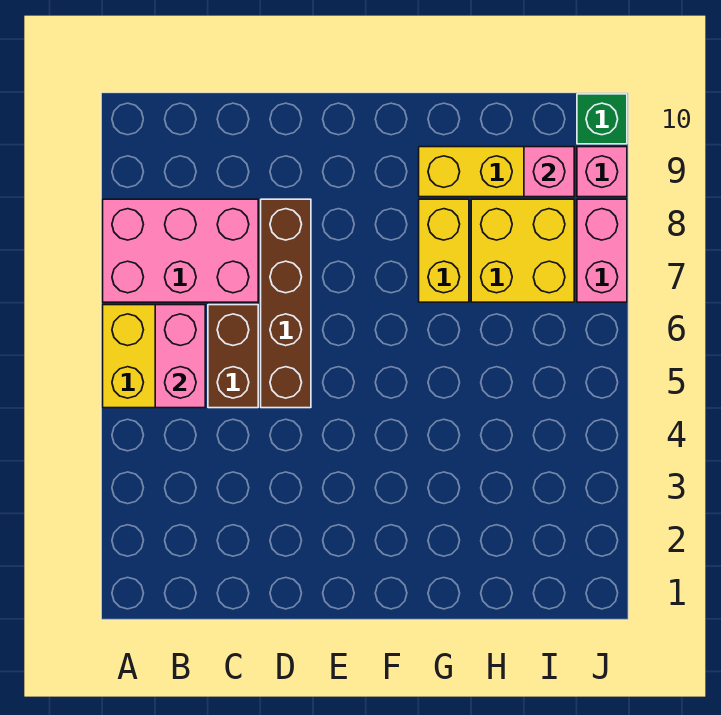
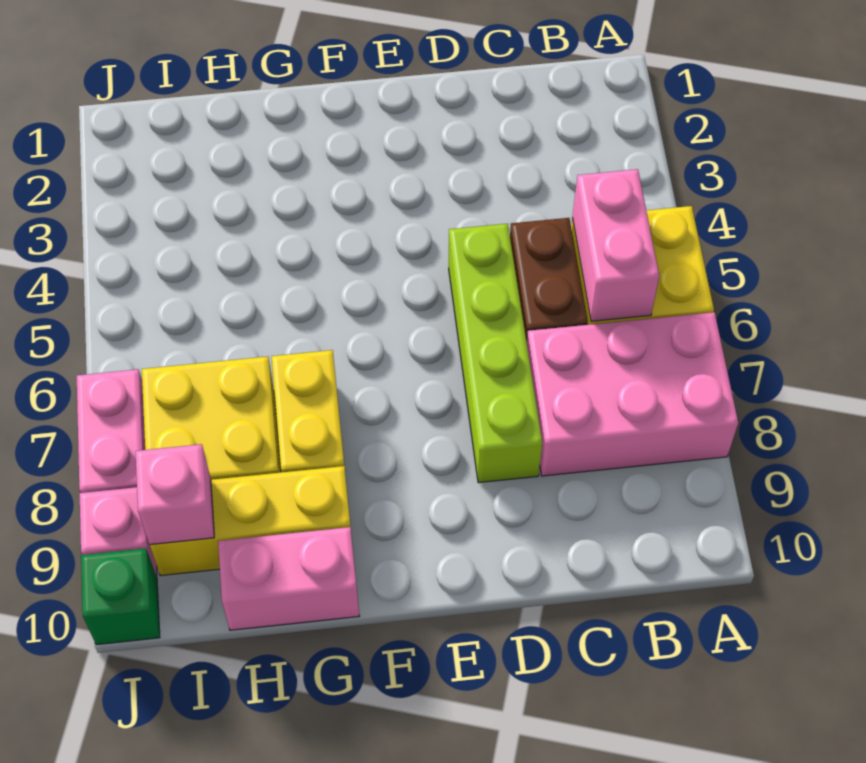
brown 1x4 brick [261,199,311,408] -> lime 1x4 brick [449,224,542,483]
none -> pink 1x2 brick [218,527,359,630]

